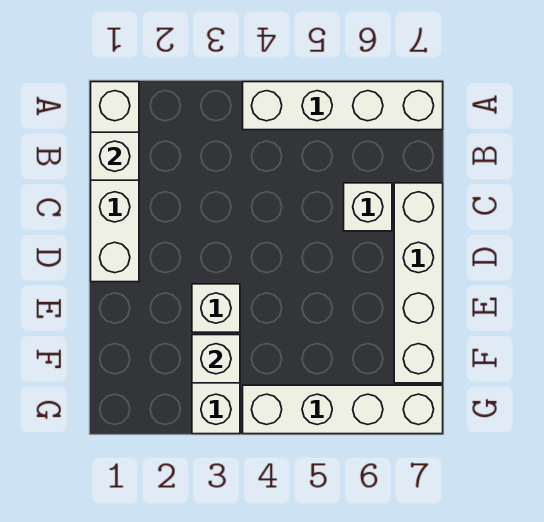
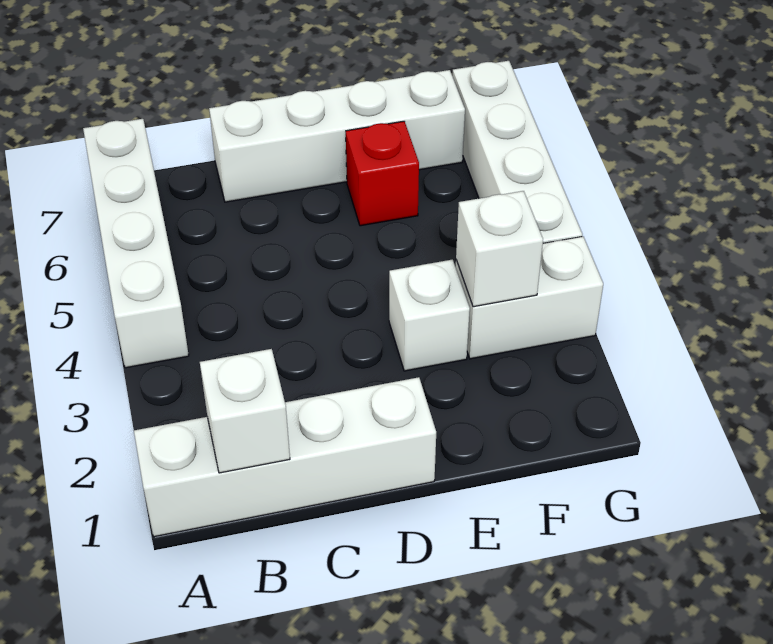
white 1x1 brick [344,183,392,231] -> none
none -> red 1x1 brick [346,121,419,226]

